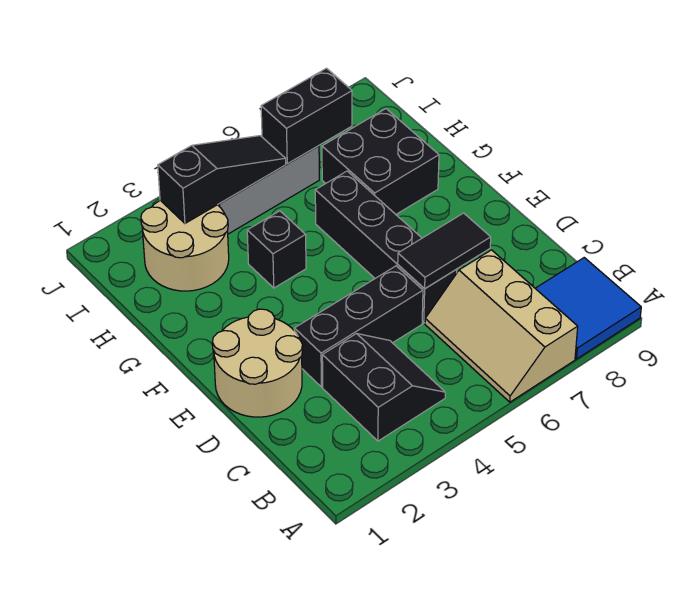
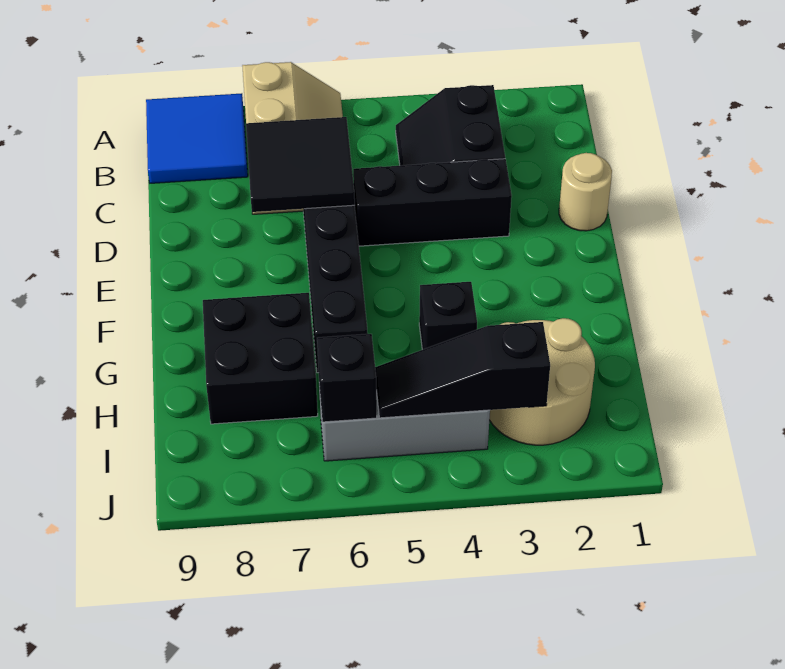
tan 2x2 round brick [212,309,303,417] -> tan 1x1 round brick [559,153,612,231]
black 1x2 tile [398,213,491,289] -> black 2x2 tile [246,117,355,212]
black 1x2 brick [261,68,352,164] -> black 1x1 brick [317,334,377,422]

